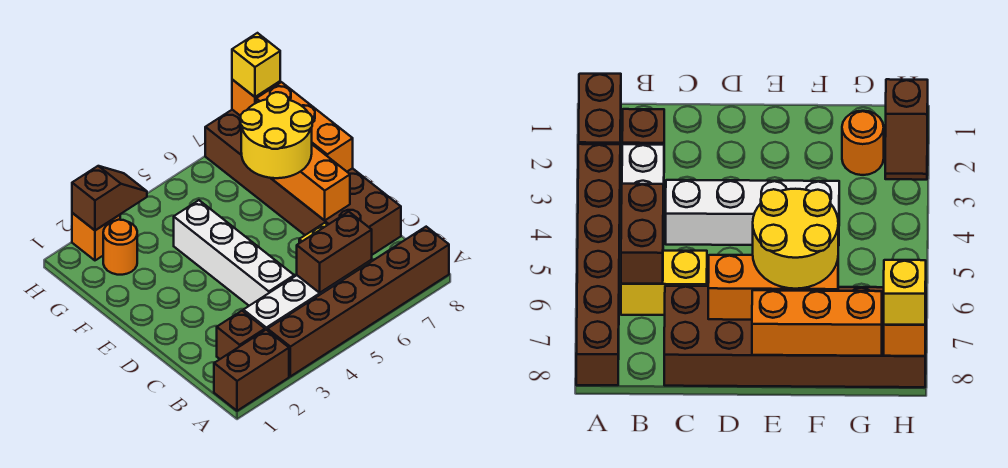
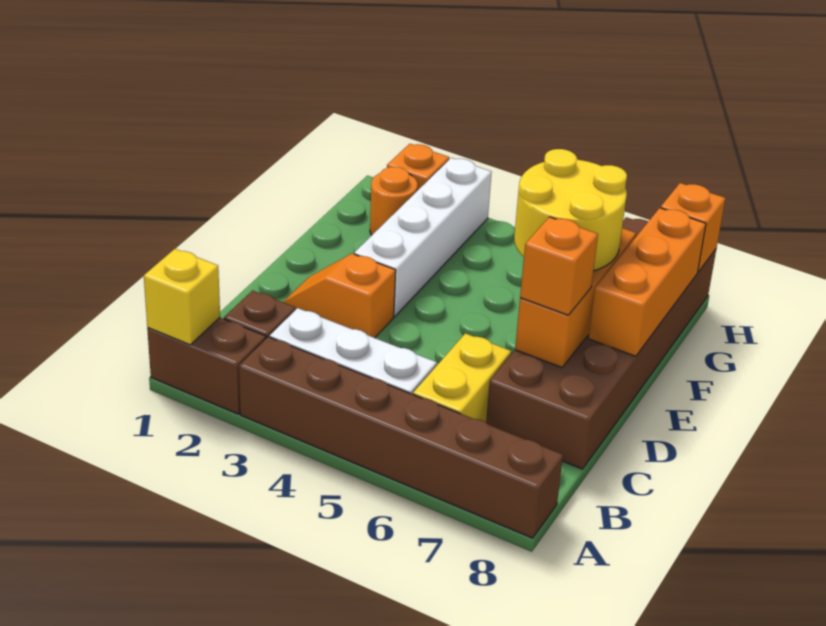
brown 1x2 brick [297,212,372,293] -> none
white 1x4 brick [174,200,294,306] -> white 1x4 brick moved to [354,158,492,317]
none -> orange 1x2 slope [284,254,396,338]
none -> orange 1x1 brick [520,217,598,315]
brown 1x2 slope [72,166,147,230] -> none
yellow 1x1 brick [232,33,280,97] -> yellow 1x1 brick moved to [144,249,220,345]

